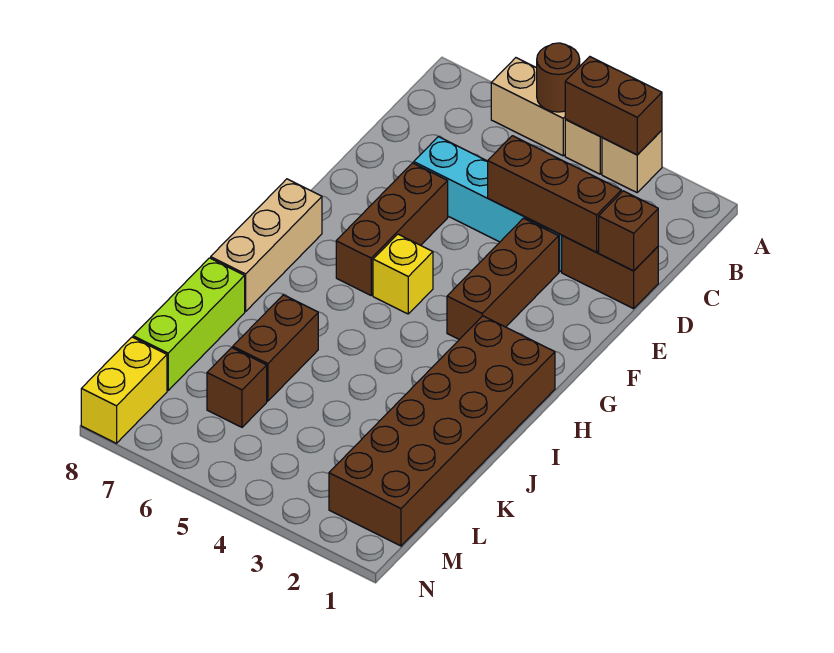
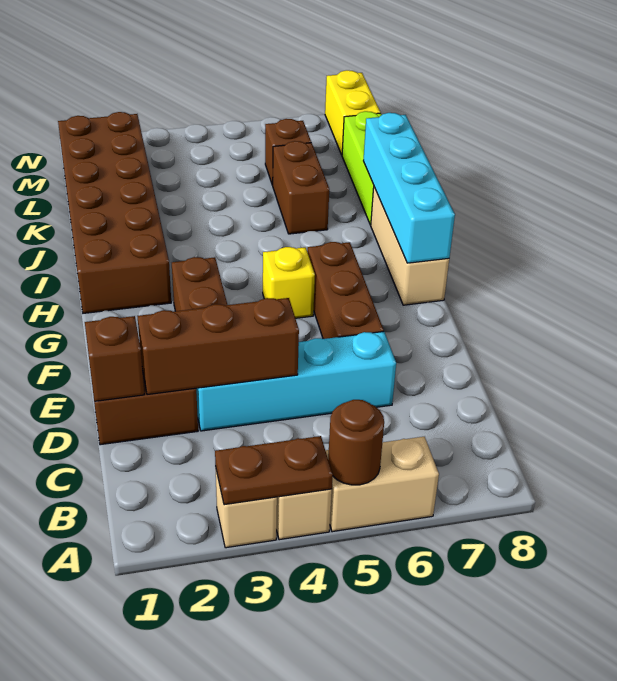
brown 1x2 brick [565,57,662,155] -> brown 1x2 plate [215,436,333,505]
none -> cyan 1x4 brick [363,113,455,263]

